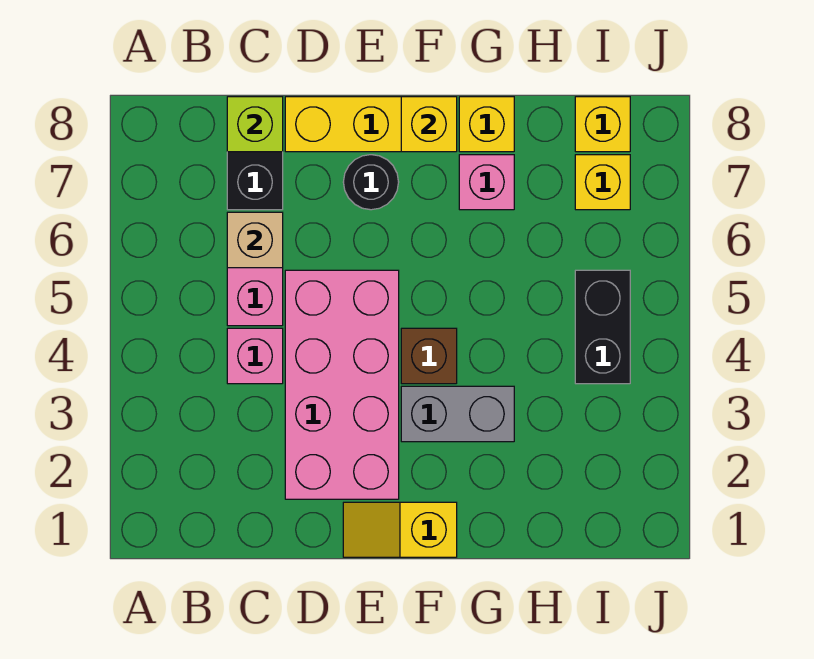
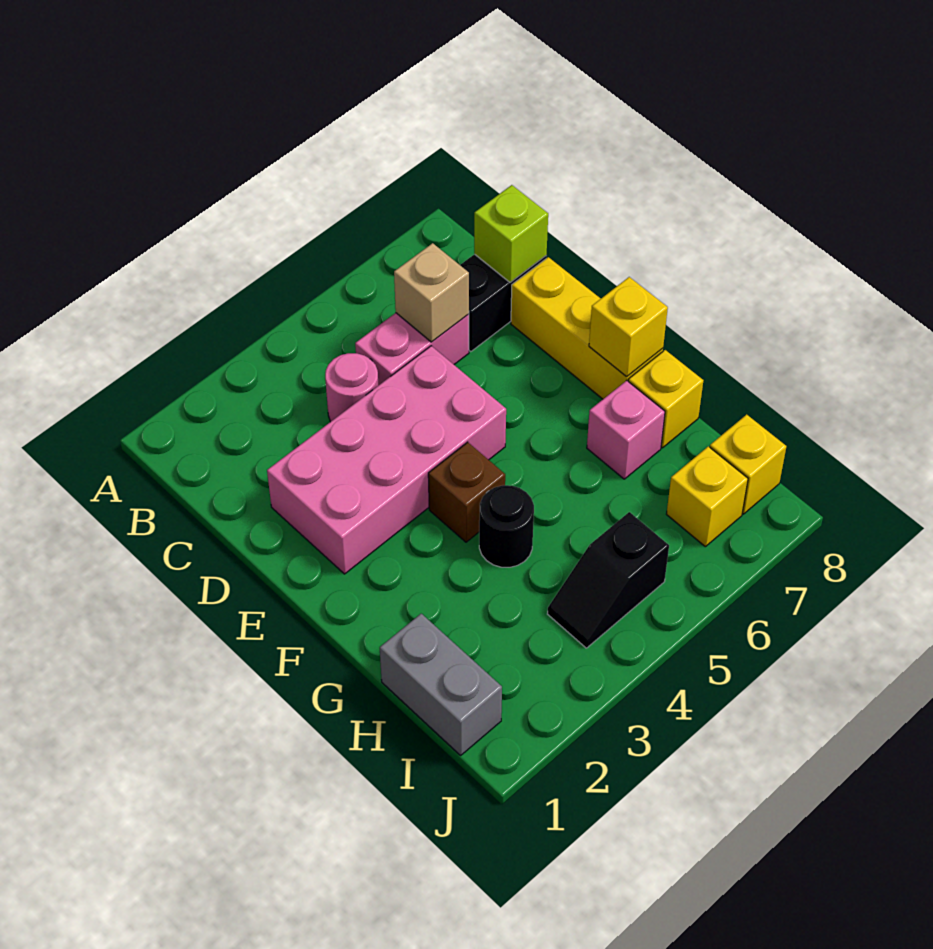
pink 1x1 brick [227,328,283,384] -> pink 1x1 round brick [325,353,379,422]
yellow 1x2 slope [343,502,457,557] -> none
black 1x1 round brick [343,155,399,210] -> black 1x1 round brick moved to [479,485,534,567]
grey 1x2 brick [401,386,514,442] -> grey 1x2 brick moved to [380,614,502,755]
black 1x2 brick [575,270,630,384] -> black 1x2 slope [548,512,669,648]

